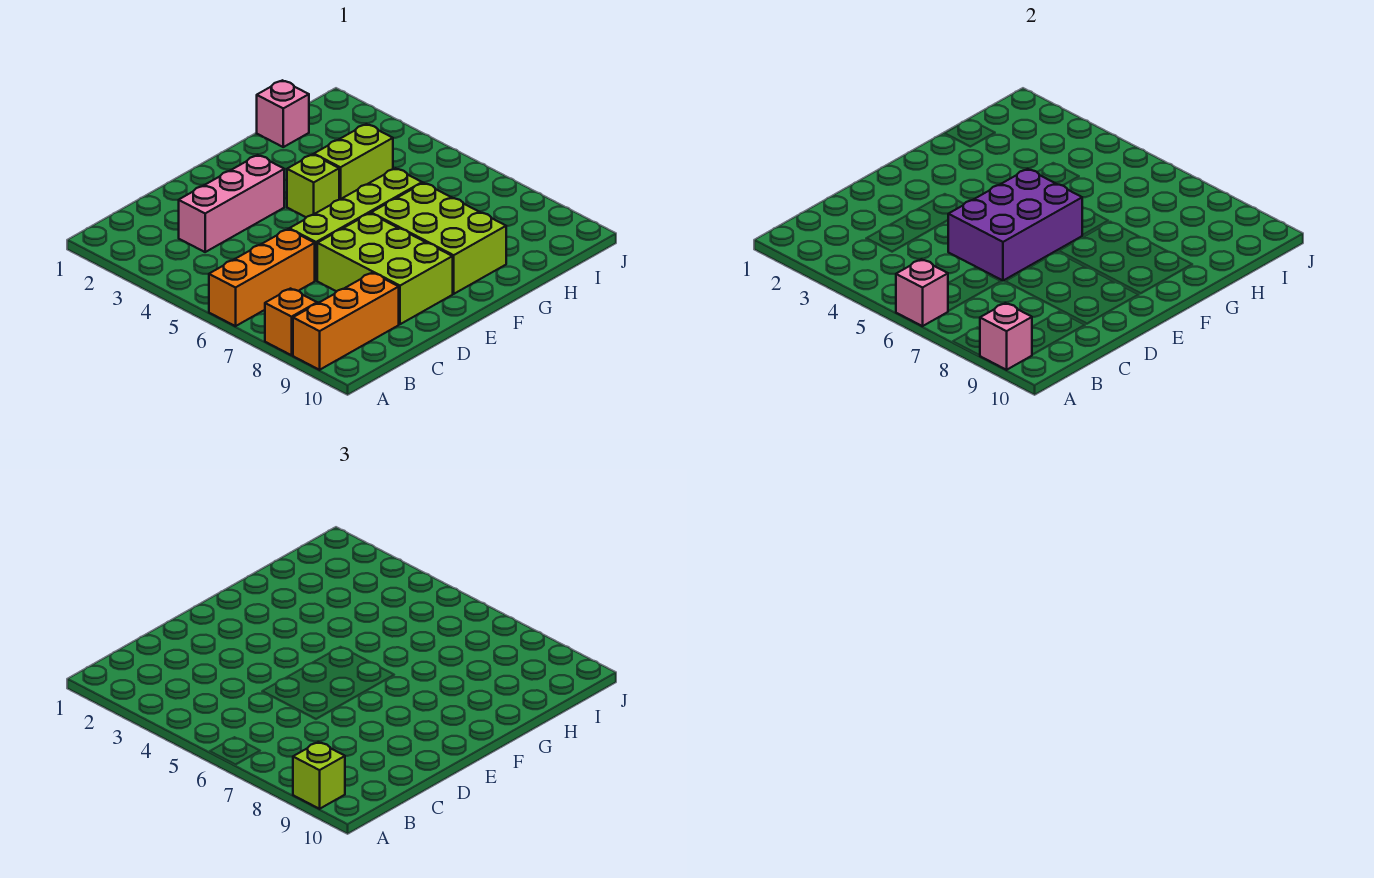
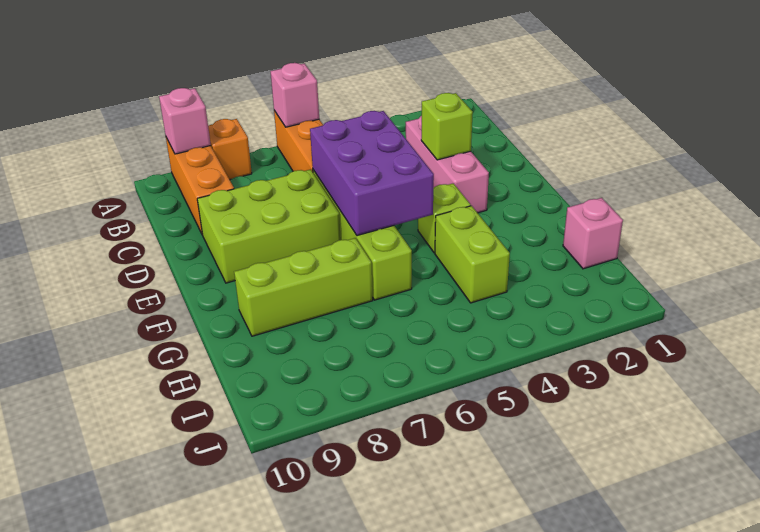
lime 1x1 brick [293,742,345,809] -> lime 1x1 brick moved to [421,93,473,160]
lime 2x3 brick [371,183,506,294] -> lime 1x3 brick [234,238,373,336]

